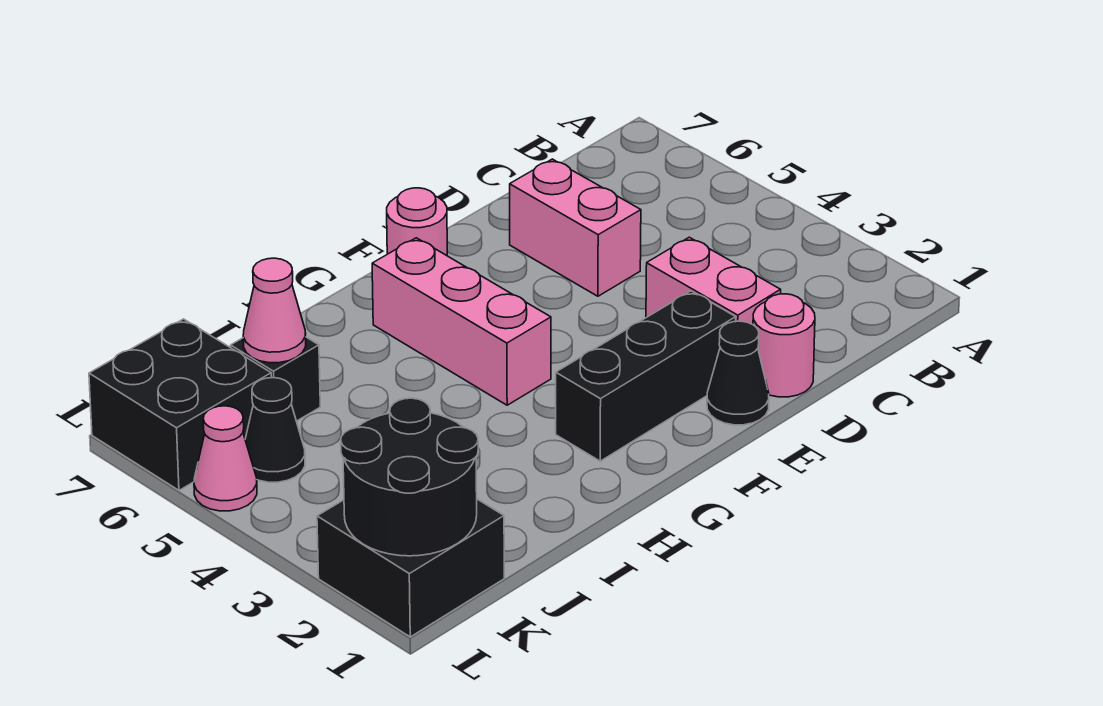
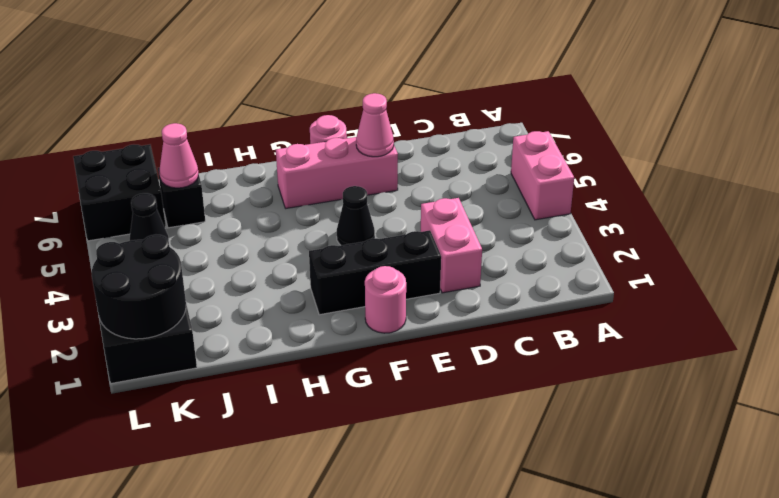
pink 1x1 round brick [753,294,815,397] -> pink 1x1 round brick moved to [365,266,406,333]
pink 1x2 brick [510,159,641,296] -> pink 1x2 brick moved to [511,131,574,220]
black 1x1 cone [707,321,769,425] -> black 1x1 cone moved to [337,186,375,245]
pink 1x3 brick [372,238,551,405] -> pink 1x3 brick turned to [276,137,398,208]
pink 1x1 cone [194,406,257,511] -> pink 1x1 cone moved to [356,93,394,157]

